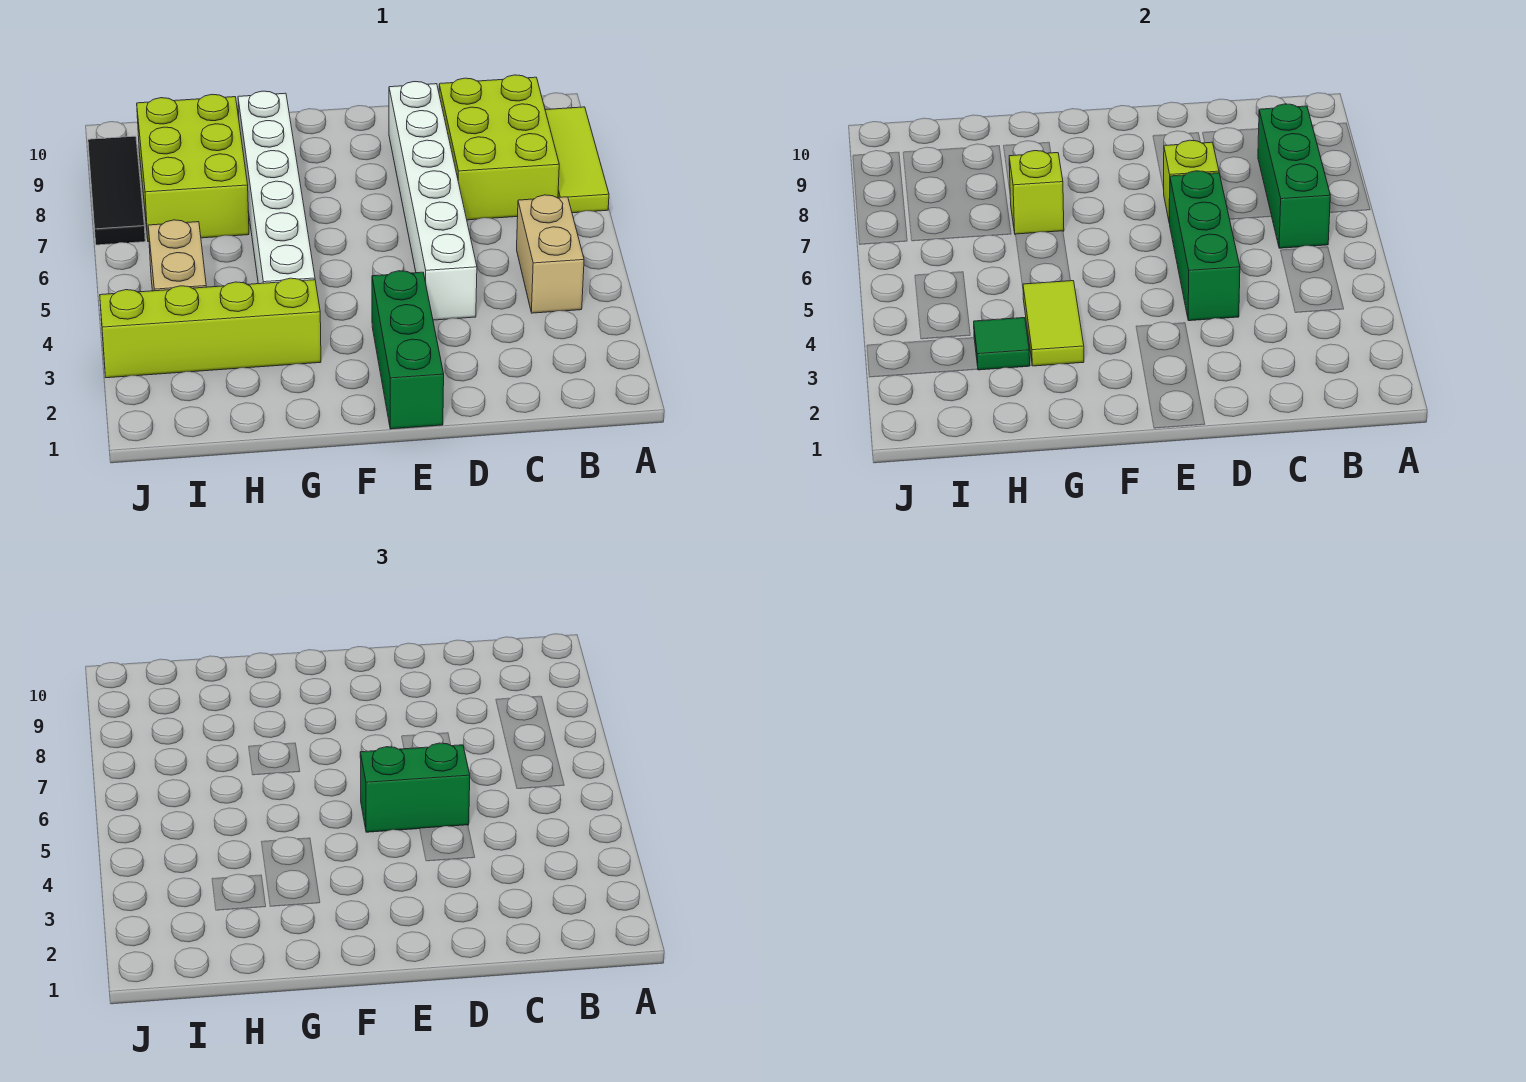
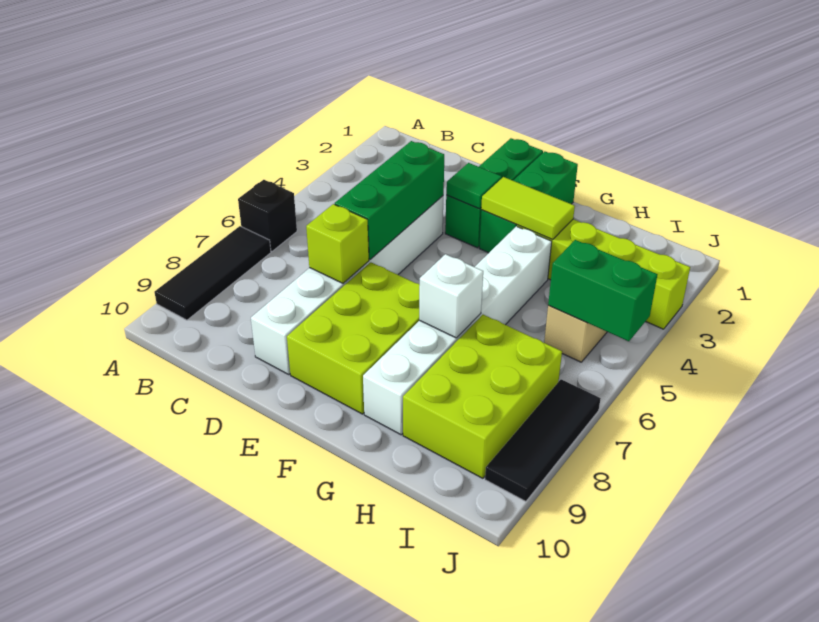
none -> black 1x1 brick [238,180,297,251]
lime 1x3 tile [545,107,609,213] -> black 1x3 tile [154,226,271,320]
tan 1x2 brick [517,195,584,313] -> none
green 1x3 brick [1258,104,1330,248] -> green 1x3 brick moved to [479,151,578,253]
lime 2x3 brick [439,75,559,220] -> lime 2x3 brick moved to [287,262,420,414]
green 1x2 brick [360,743,470,832] -> green 1x2 brick moved to [548,240,657,341]
lime 1x2 tile [1023,281,1084,366] -> lime 1x2 tile turned to [481,177,575,240]
lime 1x1 brick [1009,151,1064,234] -> white 1x1 brick [419,254,483,338]
green 1x1 tile [974,318,1030,370] -> green 1x1 tile moved to [446,163,502,209]

